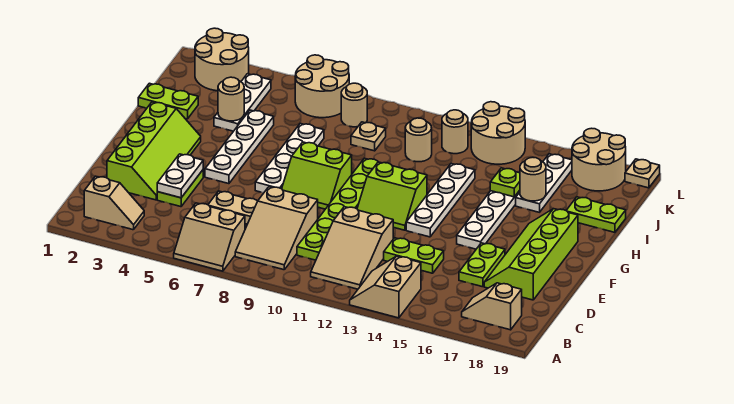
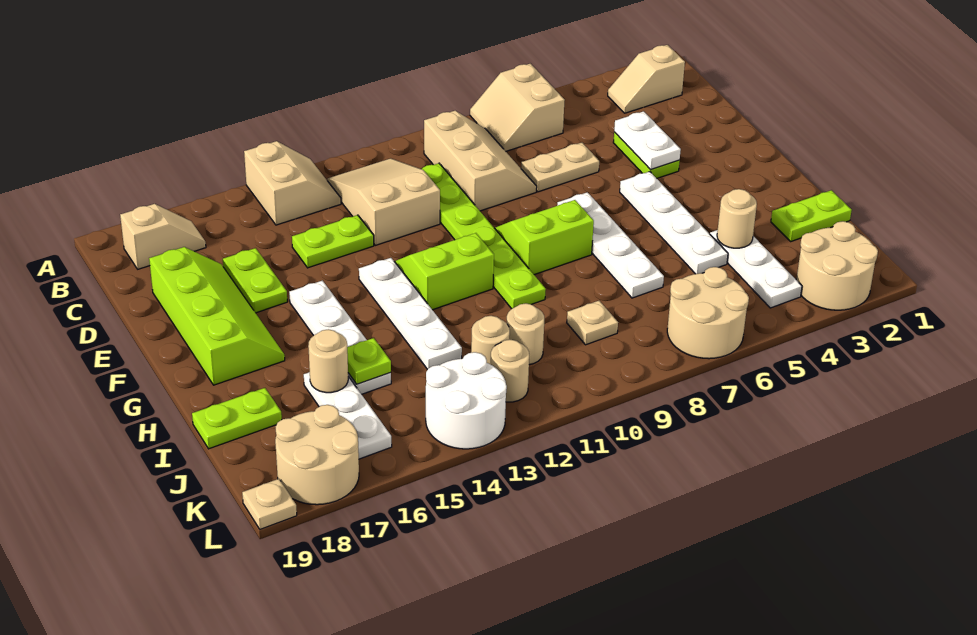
tan 2x2 slope [174,203,245,271] -> tan 2x2 slope turned to [470,64,565,151]
tan 2x3 slope [235,187,318,270] -> tan 2x3 slope turned to [424,111,537,211]
lime 2x4 slope [107,102,201,200] -> none
tan 1x1 round brick [341,83,367,127] -> tan 1x1 round brick moved to [471,316,510,364]
tan 2x2 round brick [471,102,525,164] -> white 2x2 round brick [426,352,507,449]

